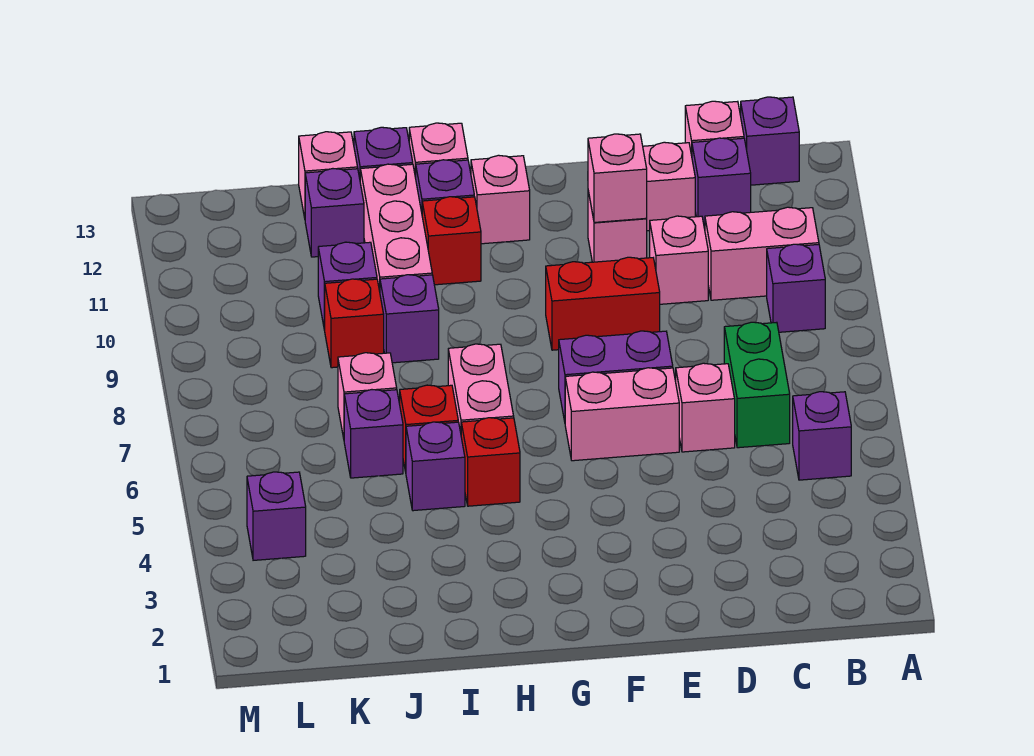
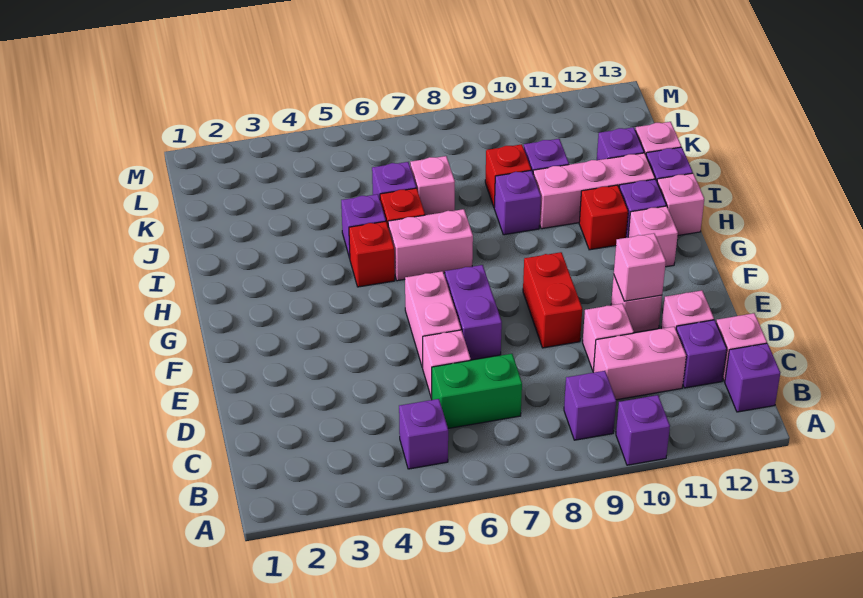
pink 1x2 brick [705,207,819,300] -> pink 1x2 brick turned to [593,327,686,400]
purple 1x1 brick [247,472,306,560] -> purple 1x1 brick moved to [616,395,670,465]

